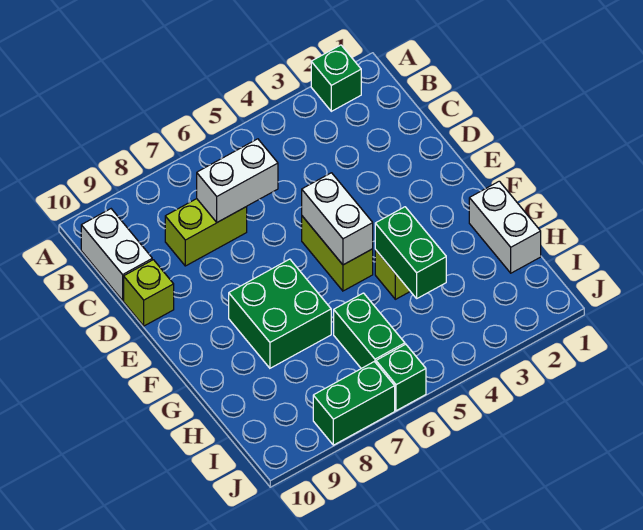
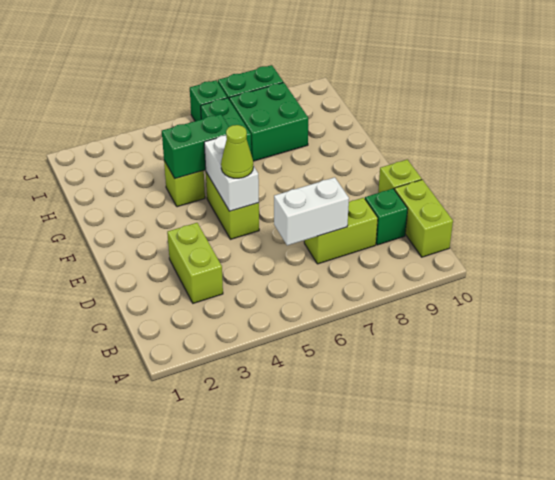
green 1x1 brick [311,45,361,111] -> green 1x1 brick moved to [365,189,408,245]
white 1x2 brick [81,209,152,300] -> lime 1x2 brick [395,180,453,257]
none -> lime 1x2 brick [167,223,223,303]
none -> lime 1x1 cone [221,125,253,178]
green 2x2 brick [229,259,331,368] -> green 2x2 brick moved to [229,82,308,161]
white 1x2 brick [469,181,541,273] -> none
green 1x2 brick [375,207,446,298] -> green 1x2 brick turned to [162,114,229,179]

